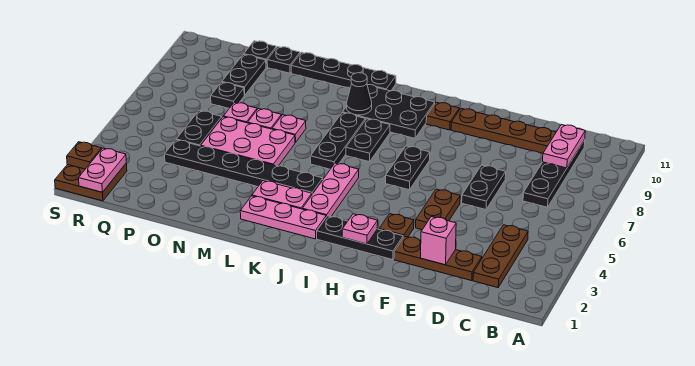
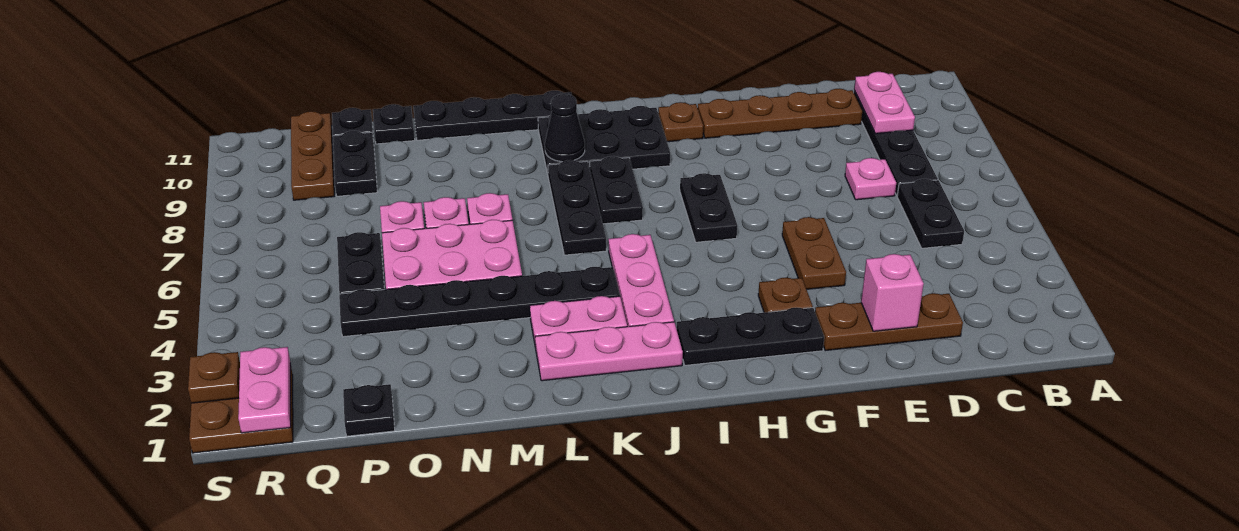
brown 1x3 plate [473,225,528,288] -> brown 1x3 plate moved to [291,111,334,200]
black 1x2 plate [462,165,506,210] -> black 1x2 plate moved to [897,179,964,248]
pink 1x1 plate [342,214,378,244] -> pink 1x1 plate moved to [845,158,896,200]
black 1x1 plate [211,82,244,108] -> black 1x1 plate moved to [343,384,395,436]

